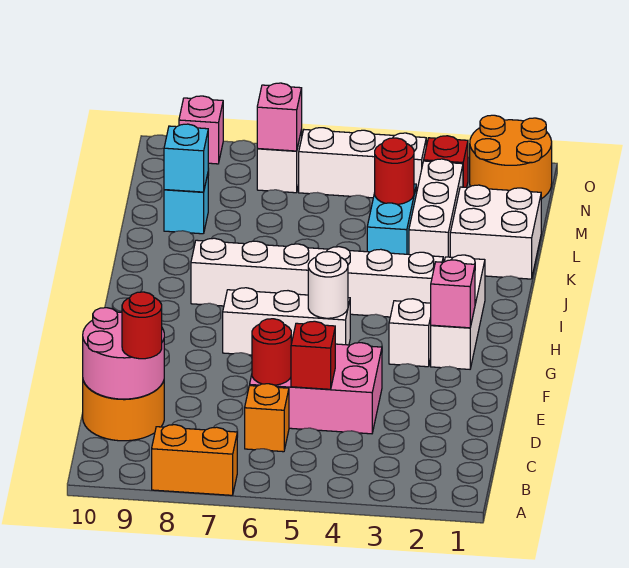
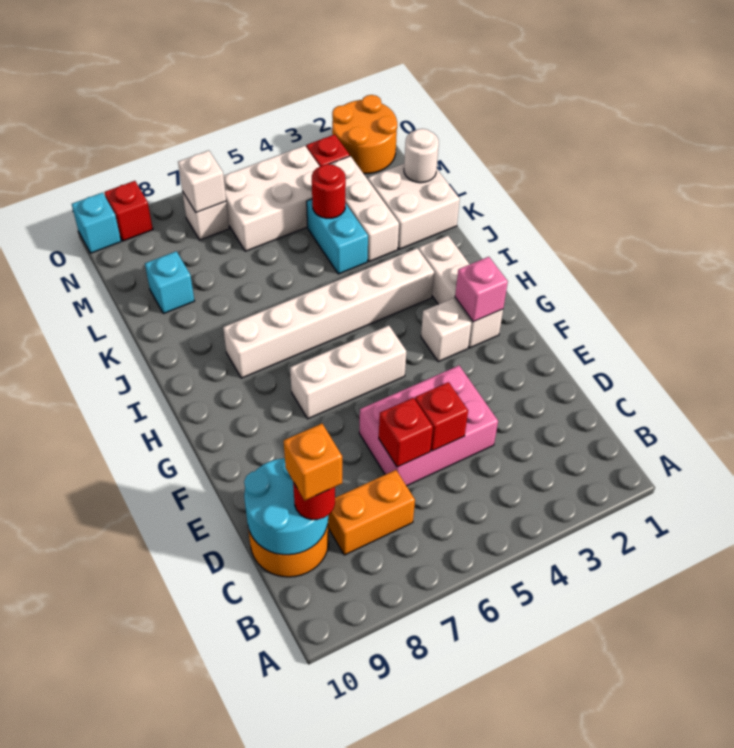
orange 1x2 brick [152,425,237,495] -> orange 1x2 brick moved to [328,470,415,555]
orange 1x1 brick [245,384,289,452] -> orange 1x1 brick moved to [284,424,342,501]
pink 2x2 round brick [83,308,164,399] -> cyan 2x2 round brick [244,458,328,555]
red 1x1 round brick [252,319,291,385] -> red 1x1 brick [379,398,433,467]
white 1x1 round brick [308,252,348,318] -> white 1x1 round brick moved to [404,129,439,183]
cyan 1x1 brick [164,124,208,192] -> cyan 1x1 brick moved to [72,193,121,253]
white 1x3 brick [299,128,426,198] -> white 2x3 brick [224,146,320,251]
pink 1x1 brick [257,83,302,151] -> white 1x1 brick [178,150,226,213]
pink 1x1 brick [179,96,223,164] -> red 1x1 brick [105,181,153,241]

